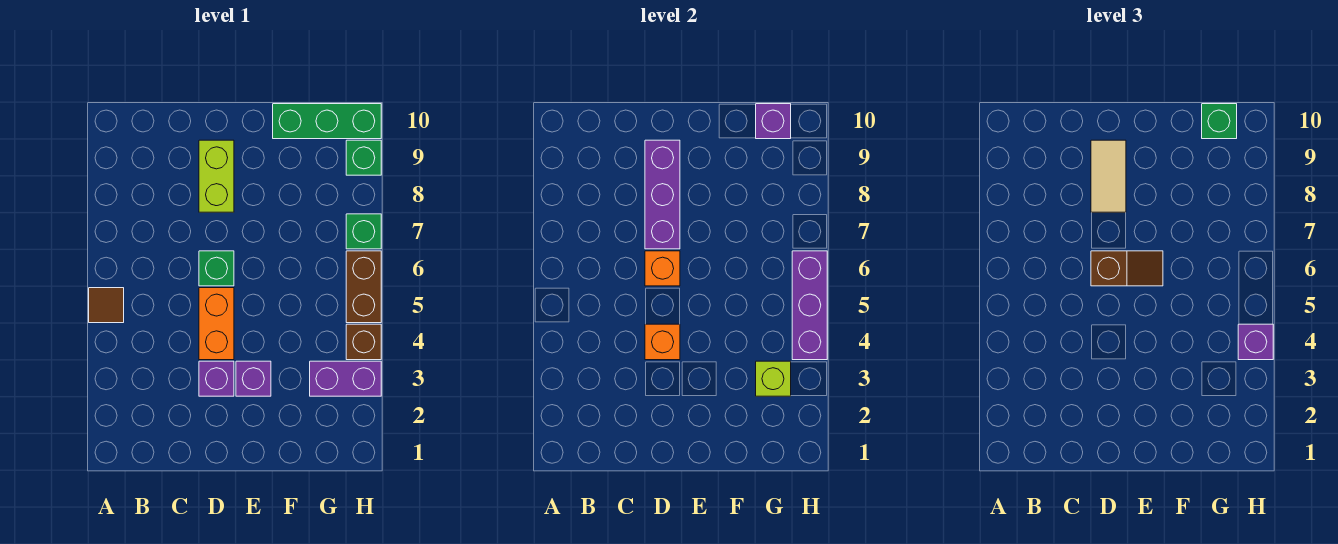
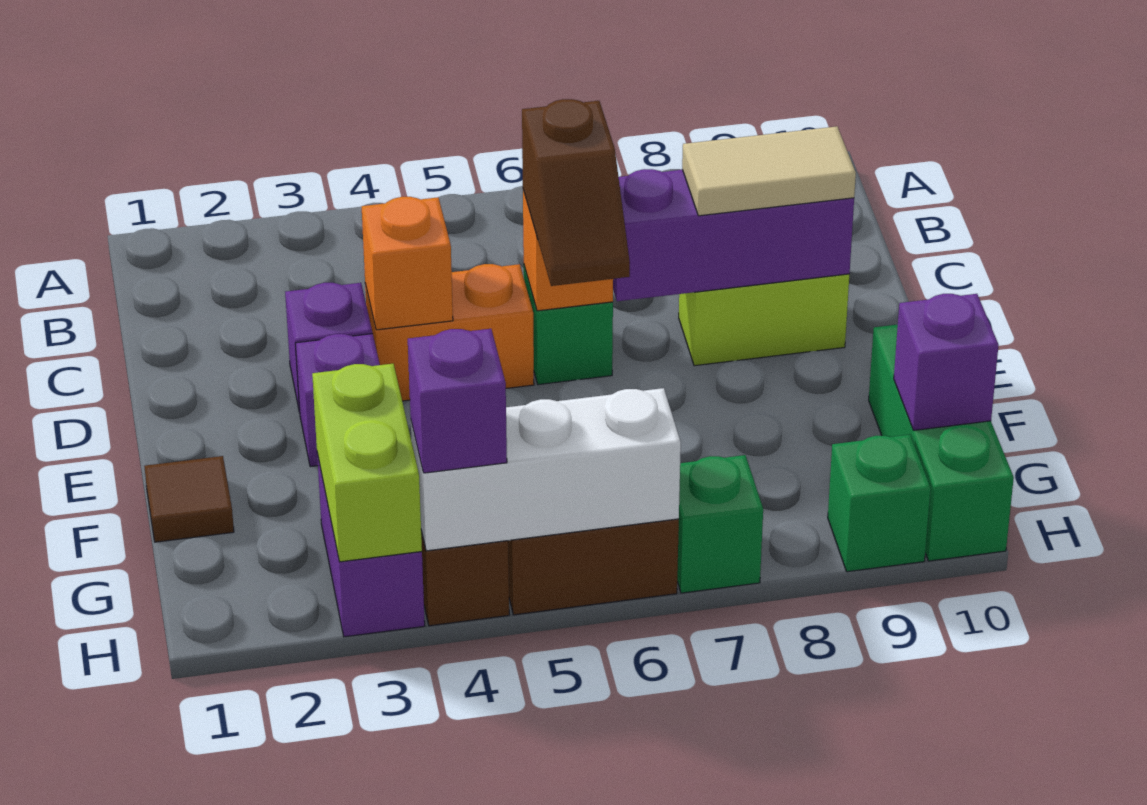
brown 1x1 tile [89,288,124,323] -> brown 1x1 tile moved to [144,456,234,542]
lime 1x1 brick [756,361,791,396] -> lime 1x2 brick [312,364,422,562]
green 1x1 brick [1202,104,1237,139] -> none
purple 1x3 brick [792,251,827,360] -> white 1x3 brick [411,388,681,551]

